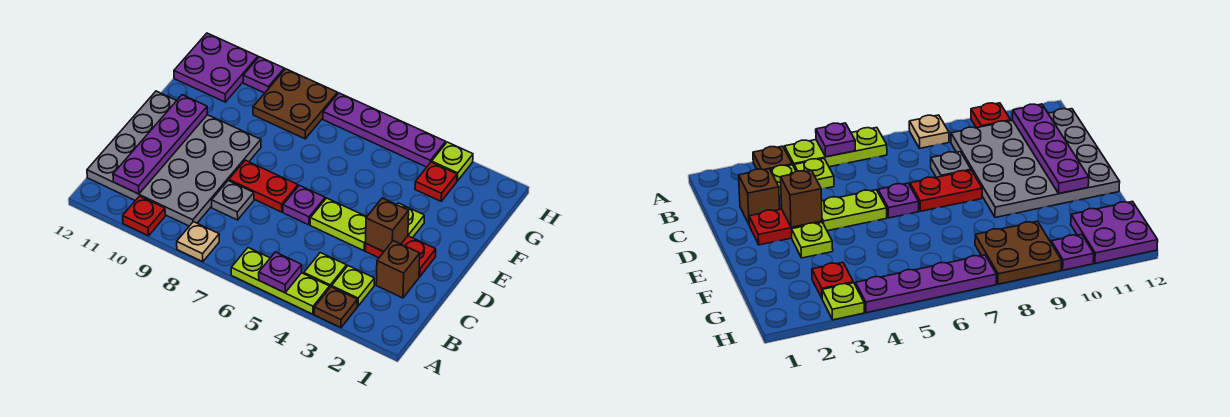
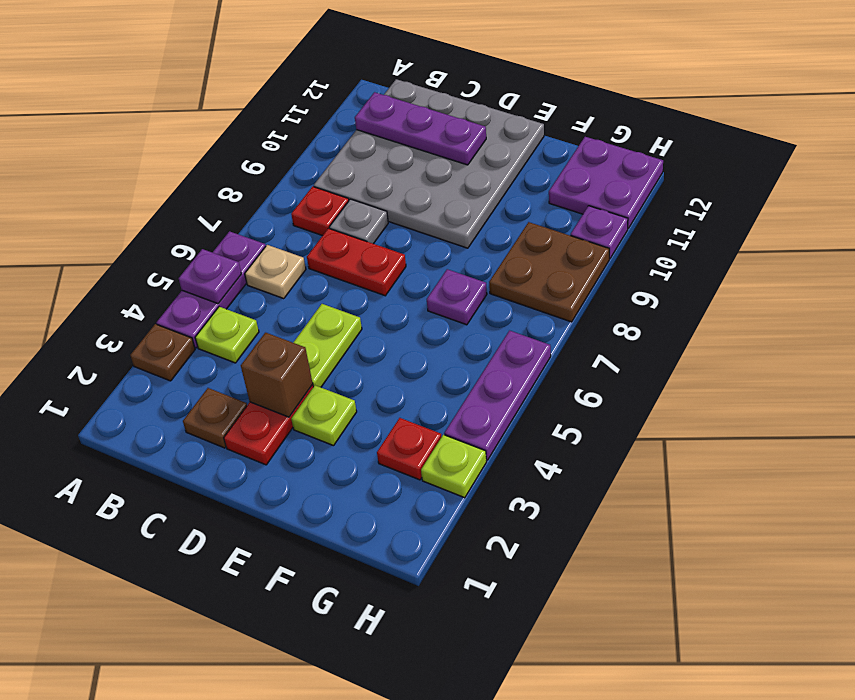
lime 1x3 plate [231,248,330,314] -> purple 1x3 plate [157,231,266,348]
tan 1x1 plate [177,222,219,262] -> tan 1x1 plate moved to [245,245,306,299]
red 1x1 plate [123,196,165,236] -> red 1x1 plate moved to [291,186,349,236]
lime 1x1 plate [332,266,374,306] -> none
purple 1x4 plate [113,95,207,194] -> purple 1x3 plate [355,92,486,165]
brown 1x1 brick [376,241,420,298] -> brown 1x1 plate [183,388,247,448]
purple 1x1 plate [283,185,325,225] -> purple 1x1 plate moved to [427,269,487,325]
red 1x2 plate [229,160,298,212] -> red 1x2 plate turned to [307,228,406,296]
purple 1x4 plate [323,93,446,167] -> purple 1x3 plate [444,331,551,460]

